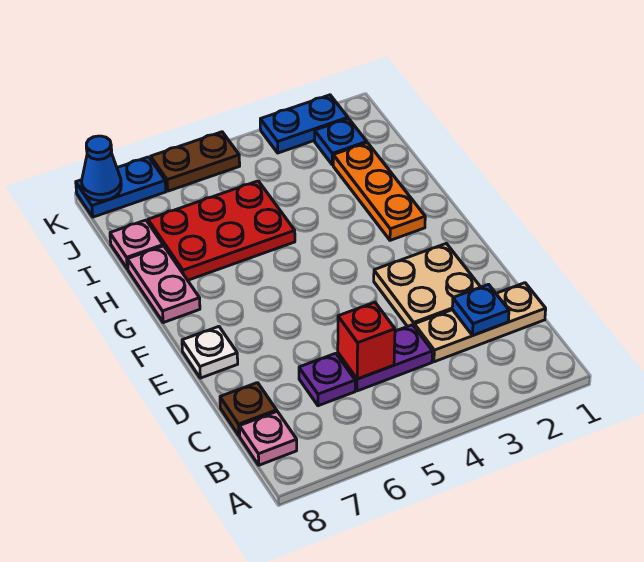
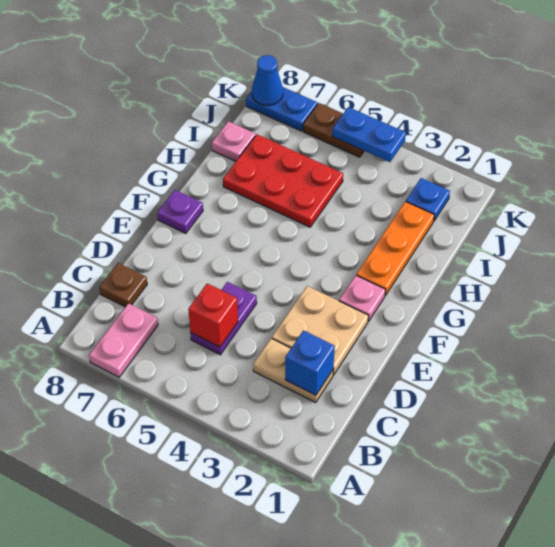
pink 1x1 plate [240,411,297,465] -> pink 1x1 plate moved to [339,275,385,321]
tan 1x3 plate [414,283,546,362] -> tan 1x2 plate [253,339,333,402]
blue 1x1 plate [452,284,509,335] -> blue 1x1 brick [285,330,335,395]
purple 1x2 plate [338,325,433,391] -> purple 1x2 plate turned to [190,282,257,355]
purple 1x1 plate [299,353,355,406] -> purple 1x1 plate moved to [157,190,203,234]
white 1x1 plate [182,327,238,378] -> none
pink 1x2 plate [127,246,200,323] -> pink 1x2 plate moved to [89,303,158,377]
blue 1x2 plate [260,95,348,153] -> blue 1x2 plate moved to [332,107,406,162]

